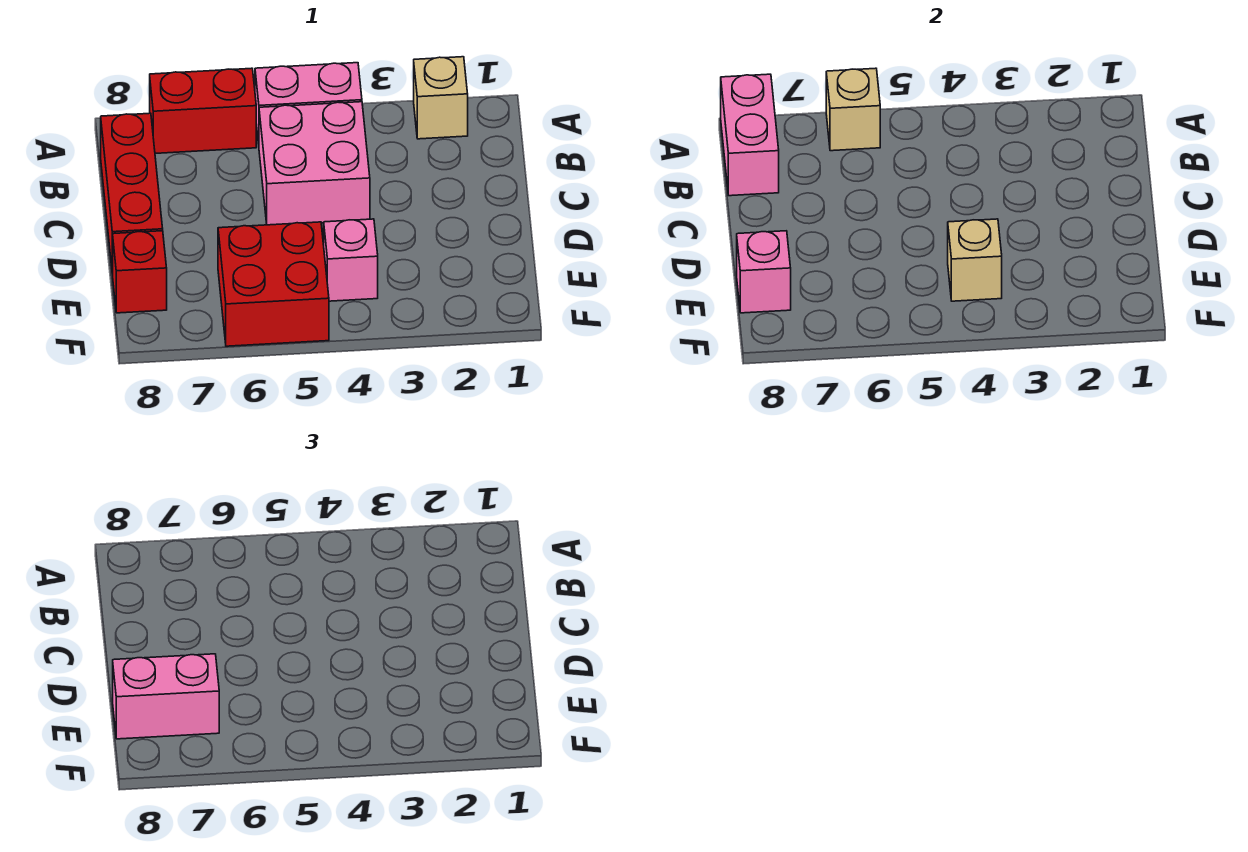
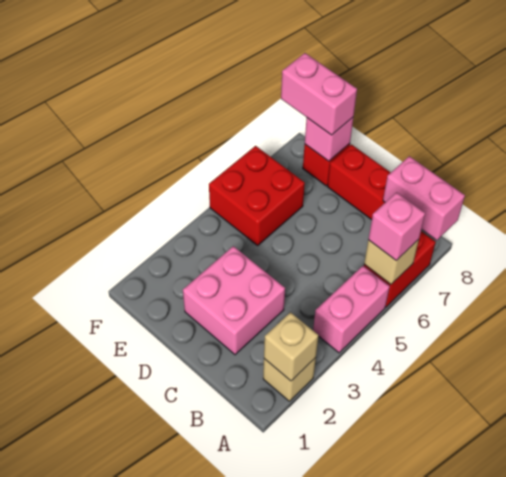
pink 2x2 brick [259,102,370,225] -> pink 2x2 brick moved to [183,246,285,355]
pink 1x1 brick [324,219,378,301] -> pink 1x1 brick moved to [368,192,425,261]
tan 1x1 brick [948,219,1002,301] -> tan 1x1 brick moved to [264,312,319,381]
pink 1x2 brick [113,654,219,739] -> pink 1x2 brick turned to [281,53,357,135]

